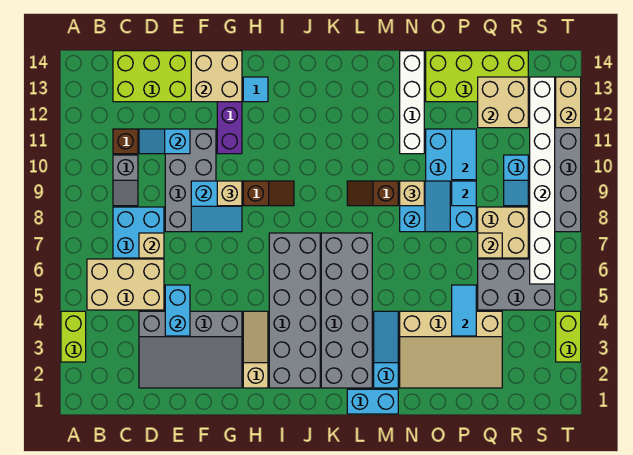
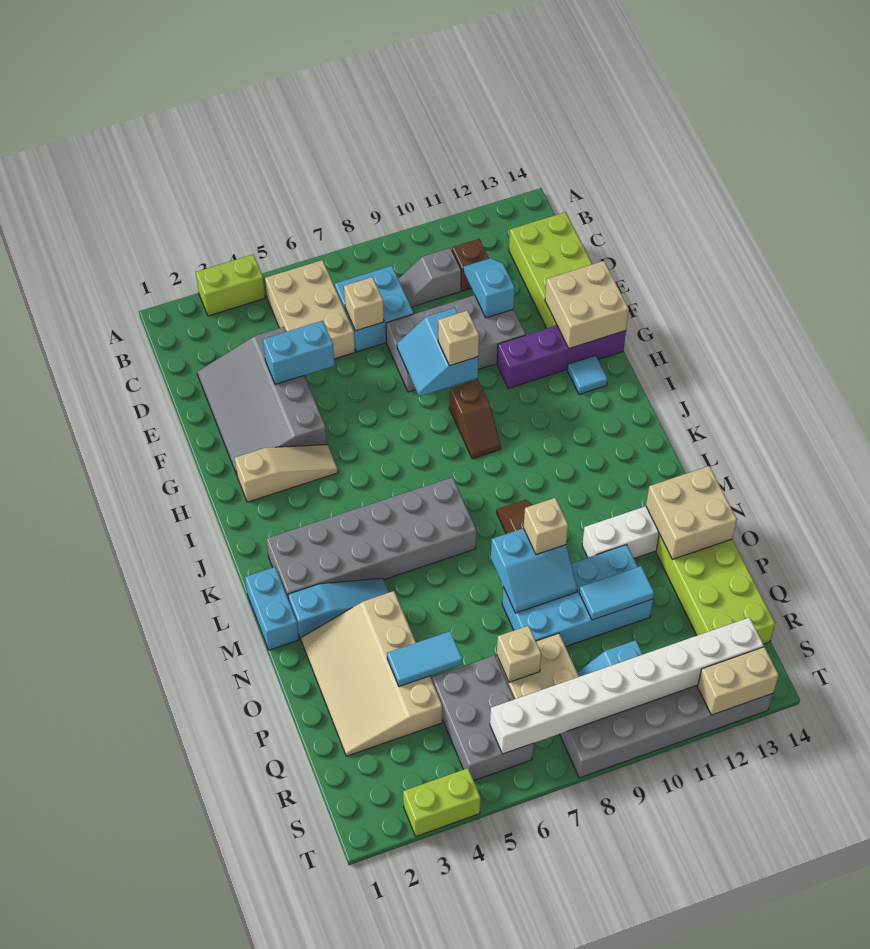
grey 2x6 brick [269,233,320,388] -> none
cyan 1x1 tile [452,181,476,206] -> none
tan 2x2 brick [478,77,528,128] -> tan 2x2 brick moved to [646,466,737,559]

